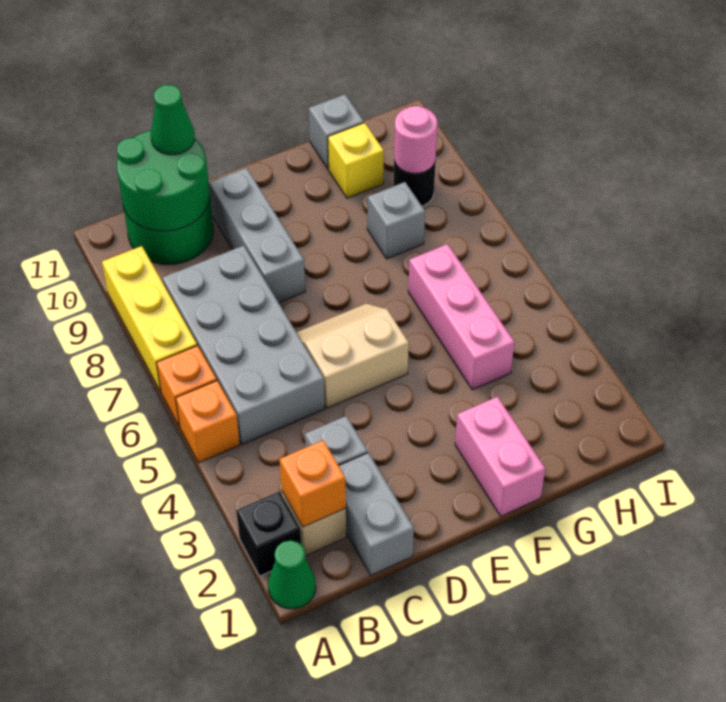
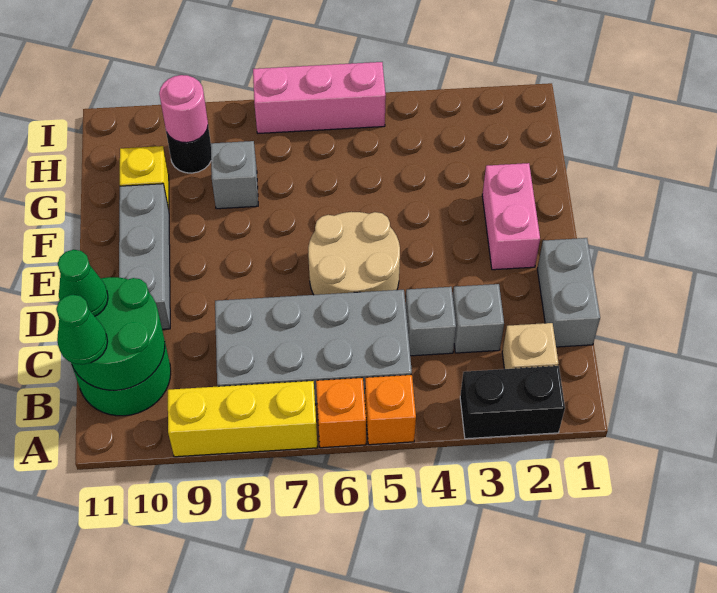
green 1x1 cone [268,540,316,609] -> green 1x1 cone moved to [56,295,108,365]
black 1x1 brick [236,491,301,576] -> black 1x2 brick [460,366,565,439]
orange 1x1 brick [280,440,346,527] -> none
grey 1x2 brick [339,453,414,575] -> grey 1x2 brick turned to [537,238,600,347]
tan 2x2 slope [296,304,409,408] -> tan 2x2 round brick [308,212,400,295]
grey 1x3 brick [209,168,305,303] -> grey 1x3 brick turned to [119,184,170,329]
pink 1x2 brick [455,397,545,516] -> pink 1x2 brick turned to [482,163,540,270]
pink 1x3 brick [408,244,514,390] -> pink 1x3 brick moved to [253,62,386,133]
grey 1x1 brick [309,94,364,169] -> grey 1x1 brick moved to [405,287,456,356]

